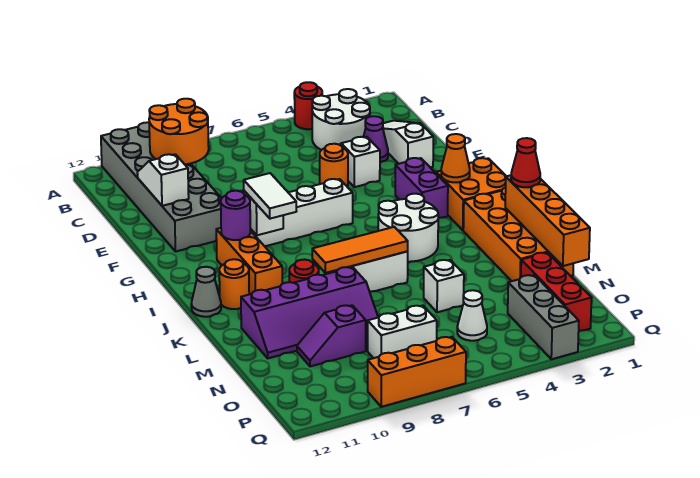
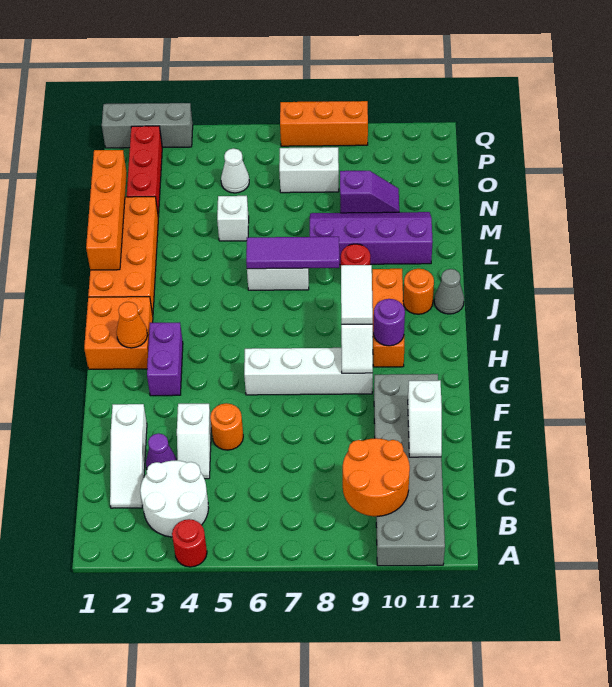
white 2x2 round brick [378,194,438,262] -> none
red 1x1 cone [511,138,540,187] -> none
orange 1x3 tile [312,227,408,273] -> purple 1x3 tile [246,237,339,269]
grey 1x3 brick [508,275,579,359] -> grey 1x3 brick turned to [102,103,193,148]

